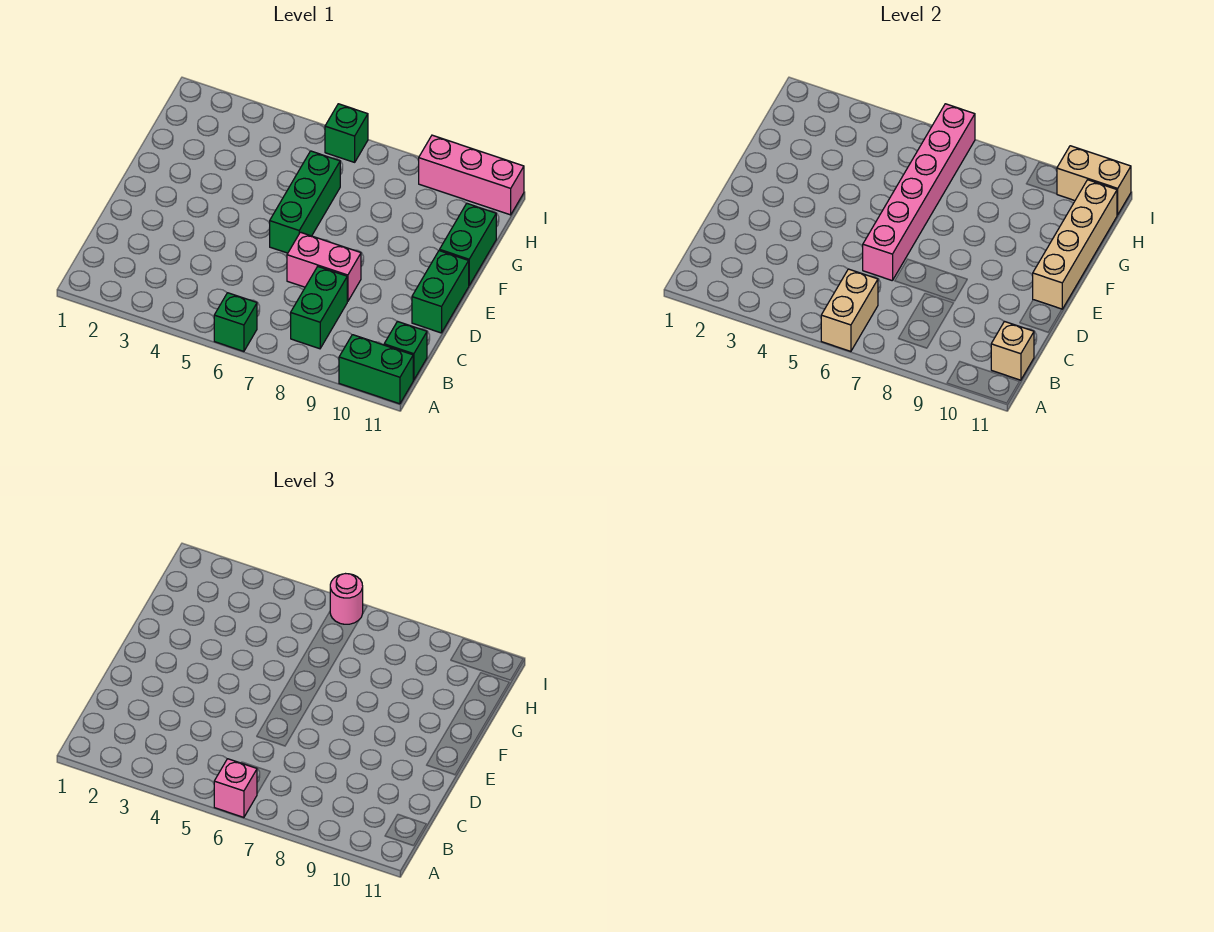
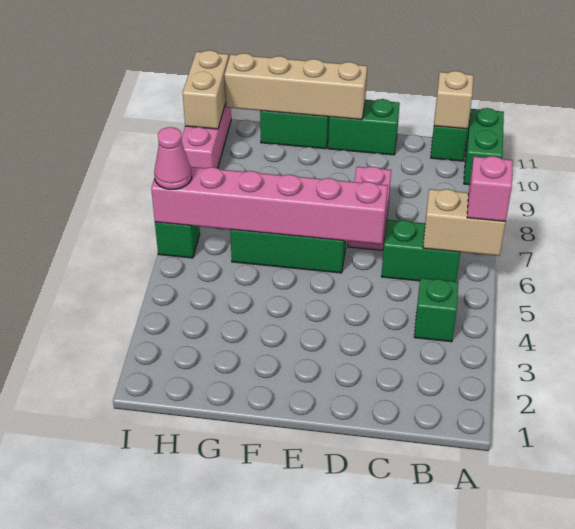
green 1x1 brick [214,293,257,351] -> green 1x1 brick moved to [414,278,458,342]
green 1x2 brick [291,267,347,349] -> green 1x2 brick moved to [381,220,460,281]
pink 1x1 round brick [330,574,363,624] -> pink 1x1 cone [154,127,192,189]

